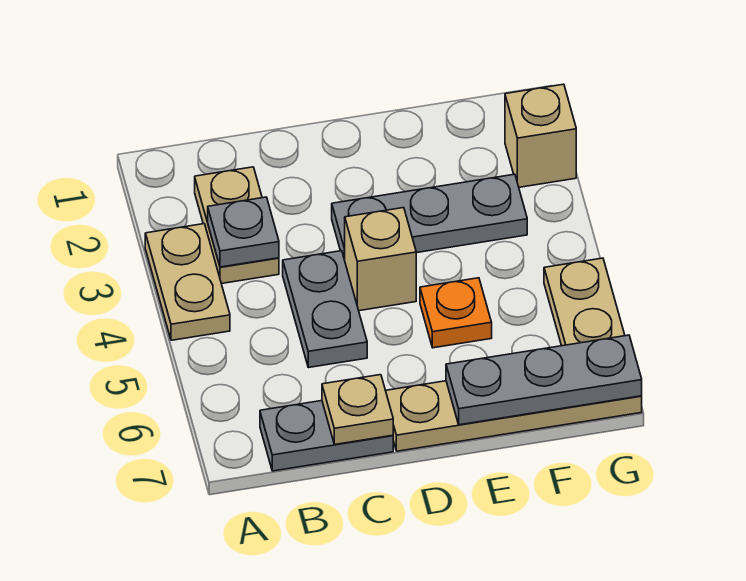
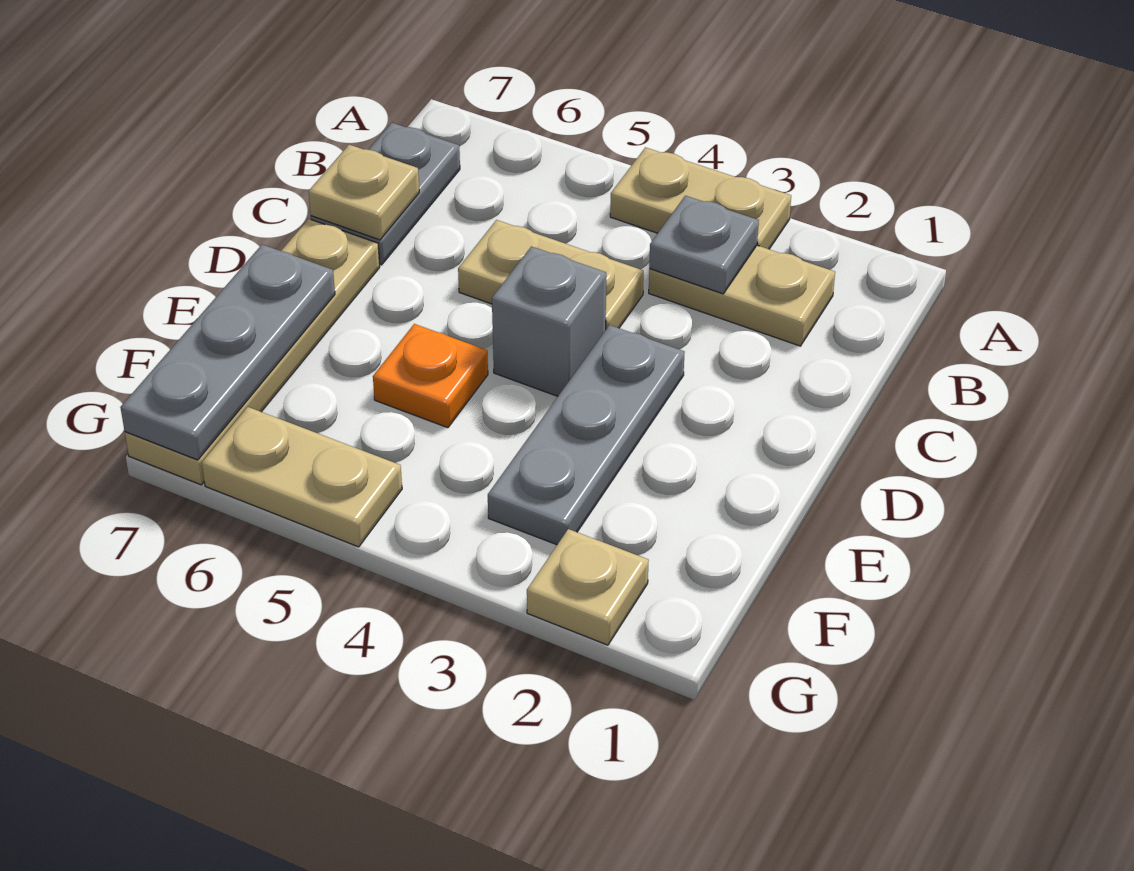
grey 1x2 plate [283,251,367,368] -> tan 1x2 plate [458,220,644,329]
tan 1x1 brick [345,208,416,311] -> grey 1x1 brick [492,246,606,396]
tan 1x1 brick [505,84,576,187] -> tan 1x1 plate [527,529,649,645]

